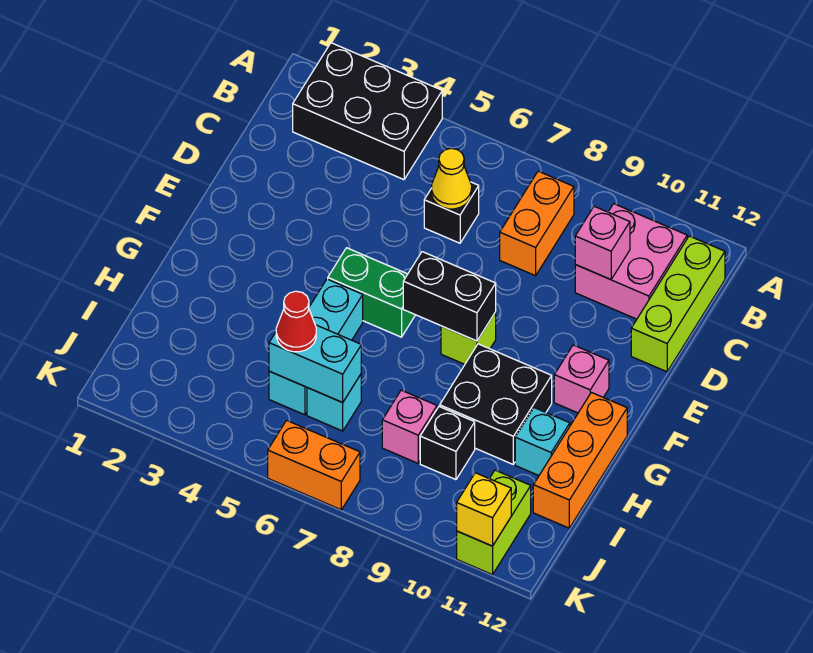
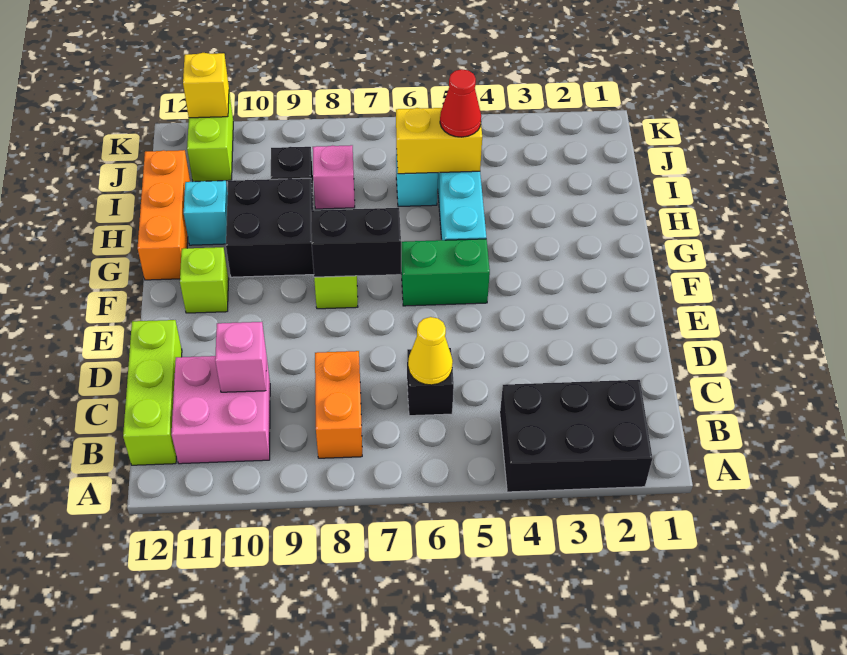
pink 1x1 brick [554,345,609,413] -> lime 1x1 brick [180,247,229,313]
cyan 1x2 brick [269,325,361,402] -> yellow 1x2 brick [396,108,482,174]
orange 1x2 brick [268,420,360,510] -> none

